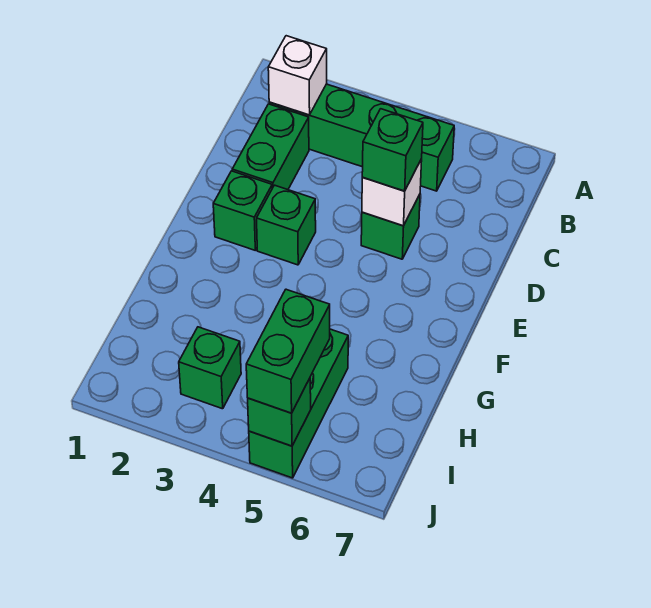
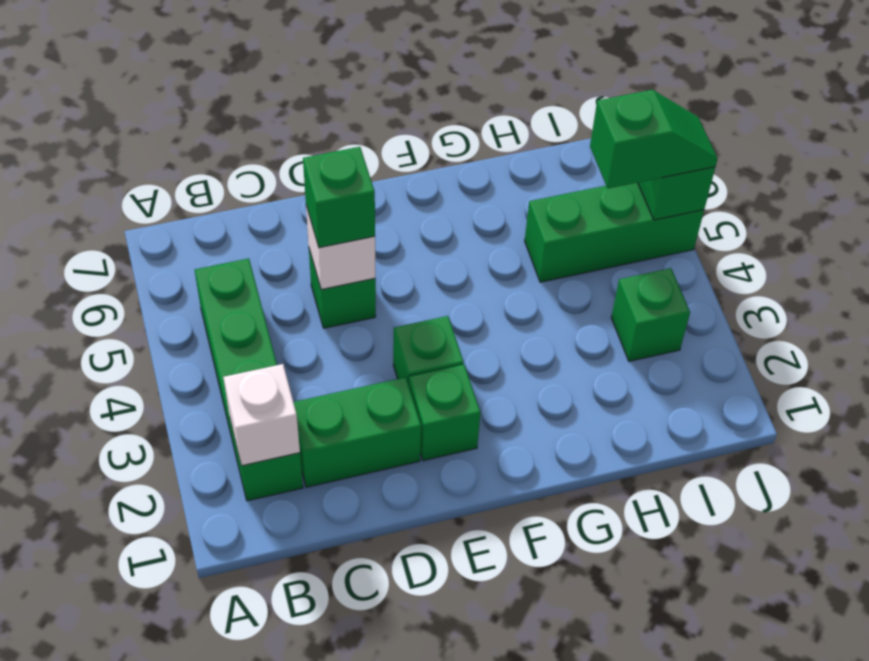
green 1x2 brick [246,289,330,413] -> green 1x2 slope [590,90,718,189]

